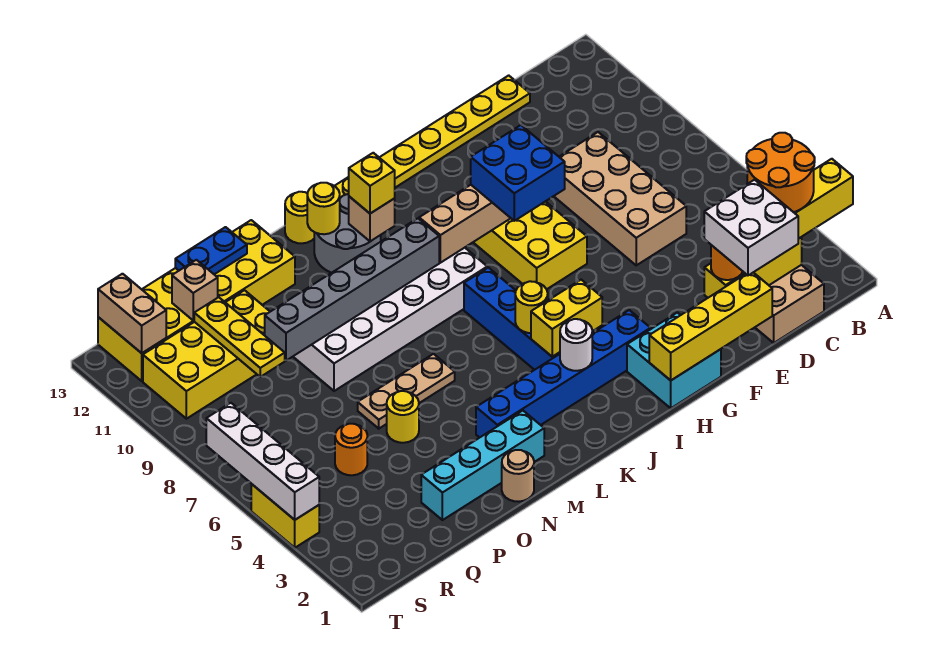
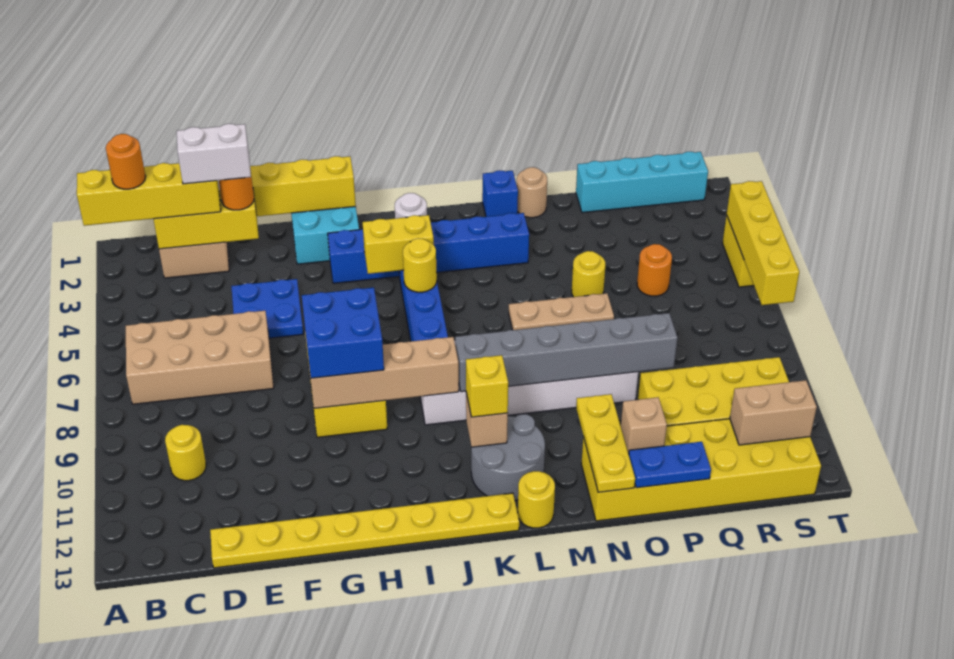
orange 2x2 round brick [746,133,815,212] -> orange 1x1 round brick [106,134,146,189]
white 2x2 brick [704,180,798,275] -> white 1x2 brick [177,124,251,184]
tan 2x4 brick [554,132,686,265] -> tan 2x4 brick turned to [126,311,274,404]
none -> blue 2x2 plate [231,279,303,338]
yellow 1x1 round brick [307,183,340,234] -> yellow 1x1 round brick moved to [165,425,206,481]
none -> blue 1x1 brick [482,170,518,217]
cyan 1x4 brick [421,411,544,520] -> cyan 1x4 brick moved to [576,152,708,213]
yellow 1x3 plate [194,297,285,377] -> yellow 1x3 plate moved to [576,394,635,492]
tan 1x1 brick [172,260,218,321] -> tan 1x1 brick moved to [621,397,667,454]
tan 1x2 brick [98,274,166,353] -> tan 1x2 brick turned to [730,380,817,445]
white 1x4 brick [206,403,319,520] -> yellow 1x4 brick [727,181,799,305]

